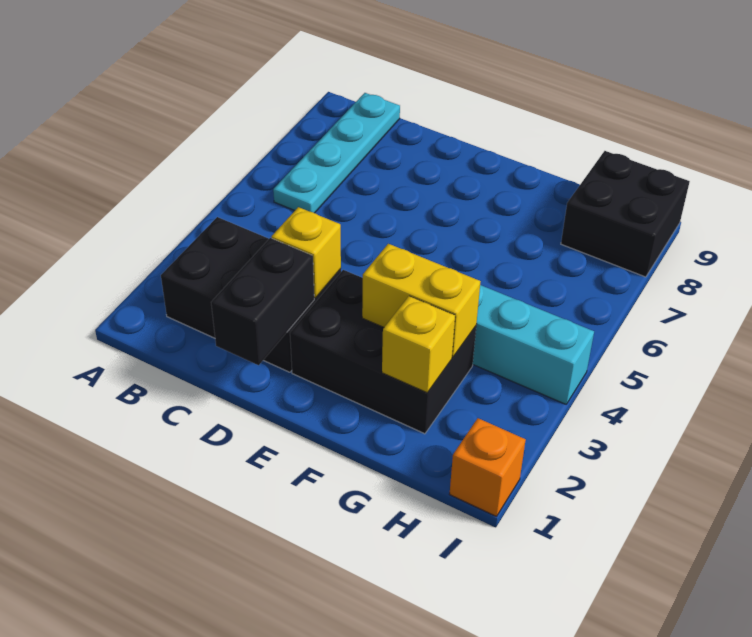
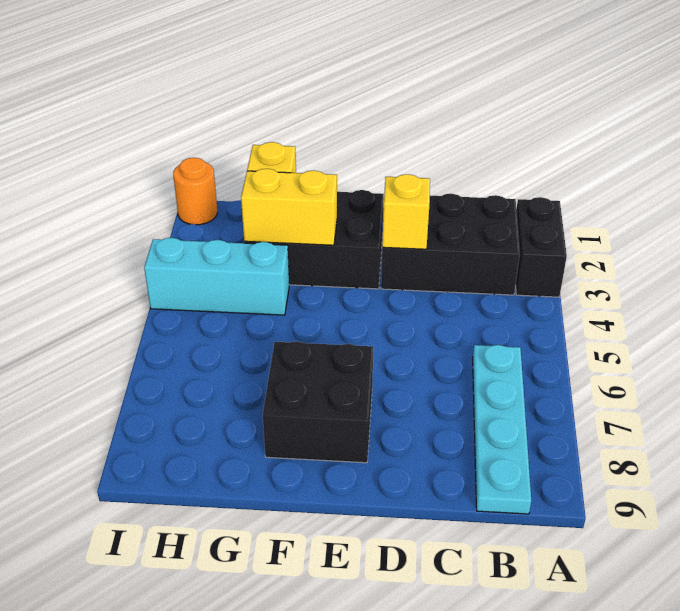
black 1x2 brick [211,238,314,365] -> black 1x2 brick moved to [516,197,567,297]
black 2x2 brick [561,151,690,277] -> black 2x2 brick moved to [263,341,373,463]
orange 1x1 brick [450,418,526,517] -> orange 1x1 round brick [173,158,217,225]

